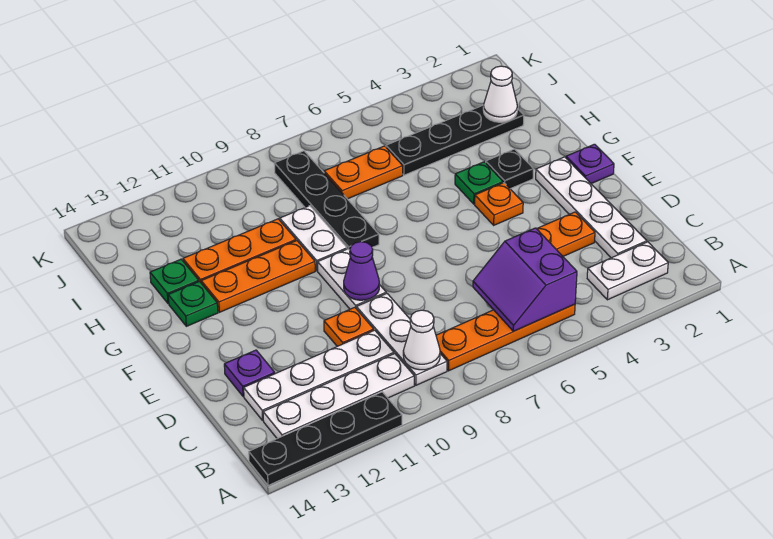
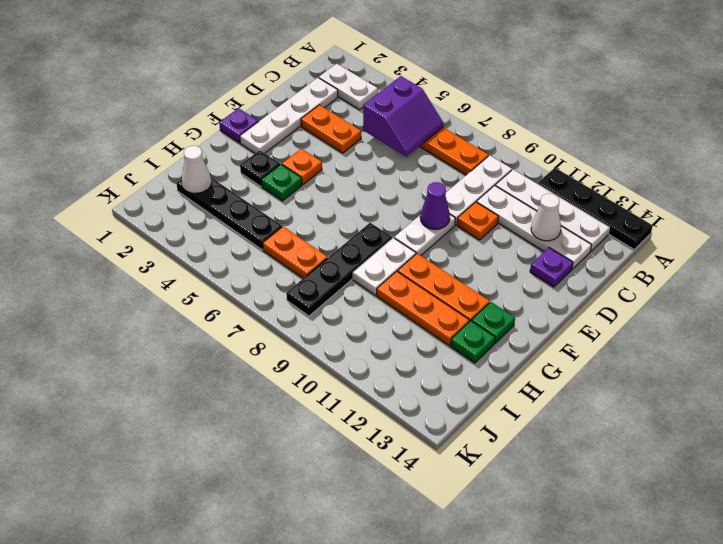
white 1x1 cone [403,310,440,370] -> white 1x1 cone moved to [531,194,561,241]

